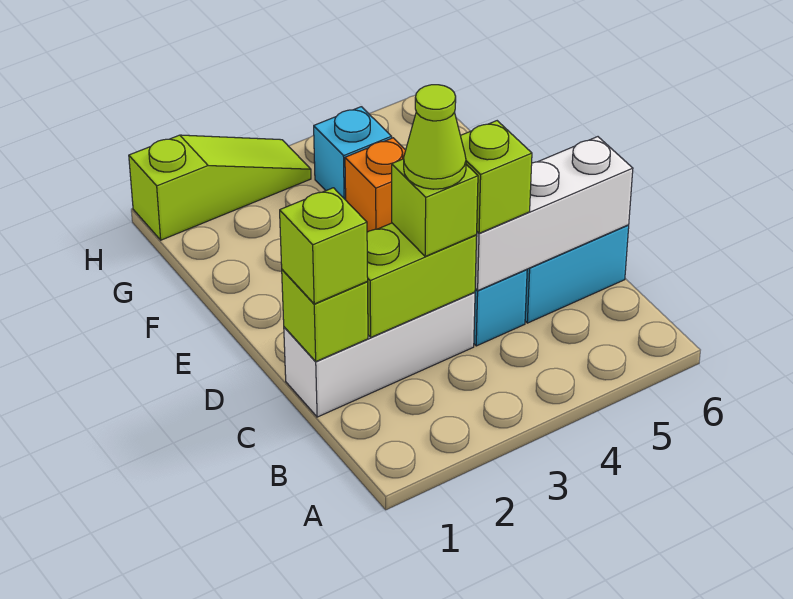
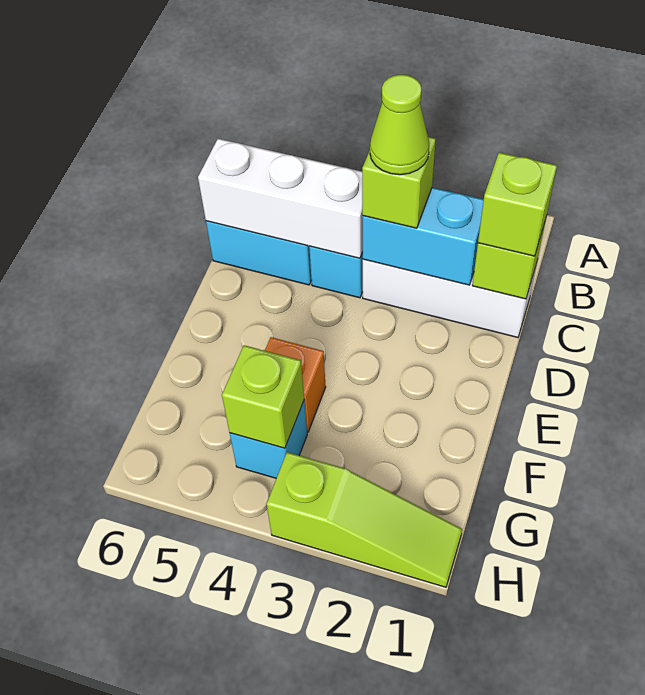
lime 1x2 brick [367,223,477,337] -> cyan 1x2 brick [362,188,484,285]
lime 1x1 brick [460,121,532,233] -> lime 1x1 brick moved to [222,345,304,448]
lime 1x3 slope [129,135,311,240] -> lime 1x3 slope turned to [267,452,462,587]

